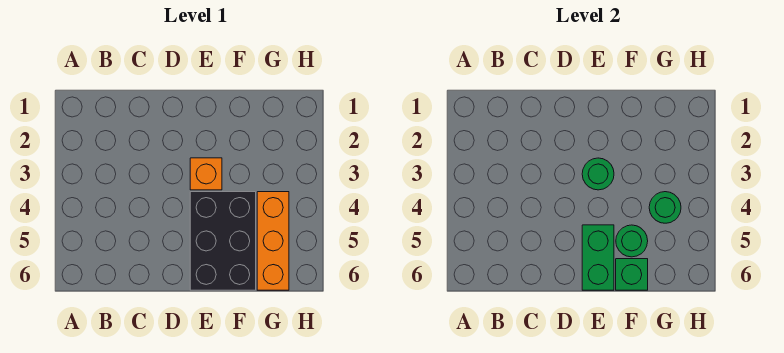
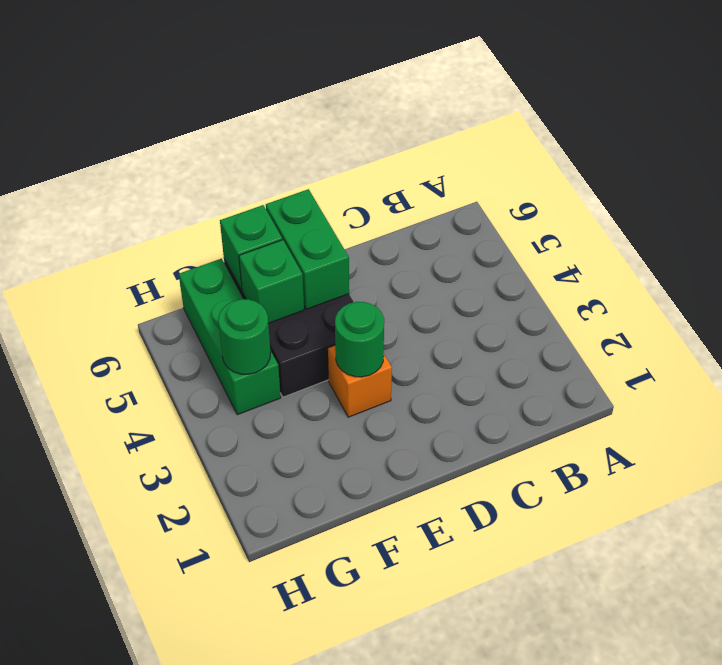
green 1x1 round brick [616,225,648,257] -> green 1x1 brick [239,240,304,323]
orange 1x3 brick [257,192,289,290] -> green 1x3 brick [179,259,281,415]

